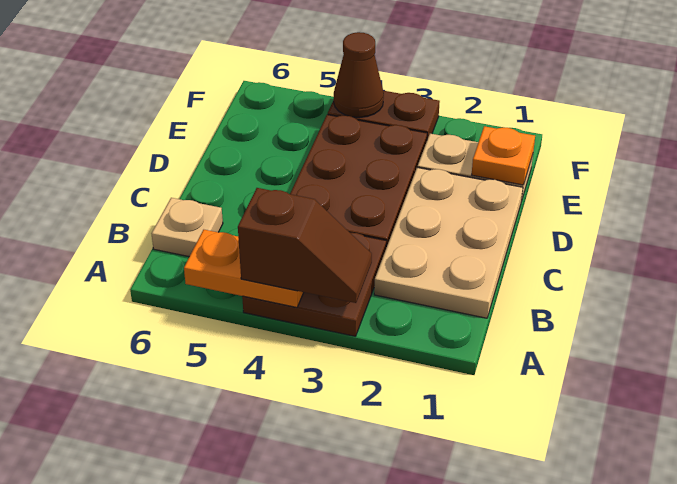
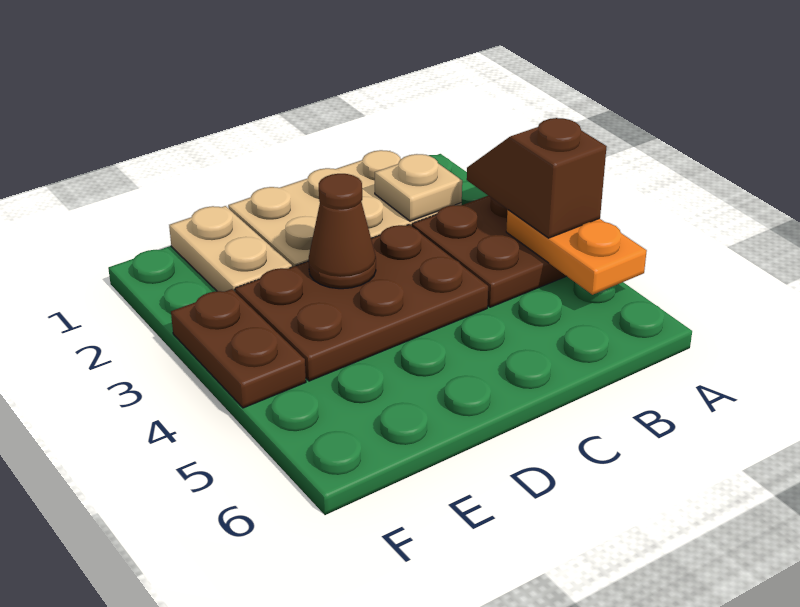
tan 1x1 plate [151,198,223,257] -> tan 1x1 plate moved to [375,154,462,221]
orange 1x1 plate [472,126,535,185] -> none
brown 1x1 cone [334,32,384,118] -> brown 1x1 cone moved to [309,174,376,289]

